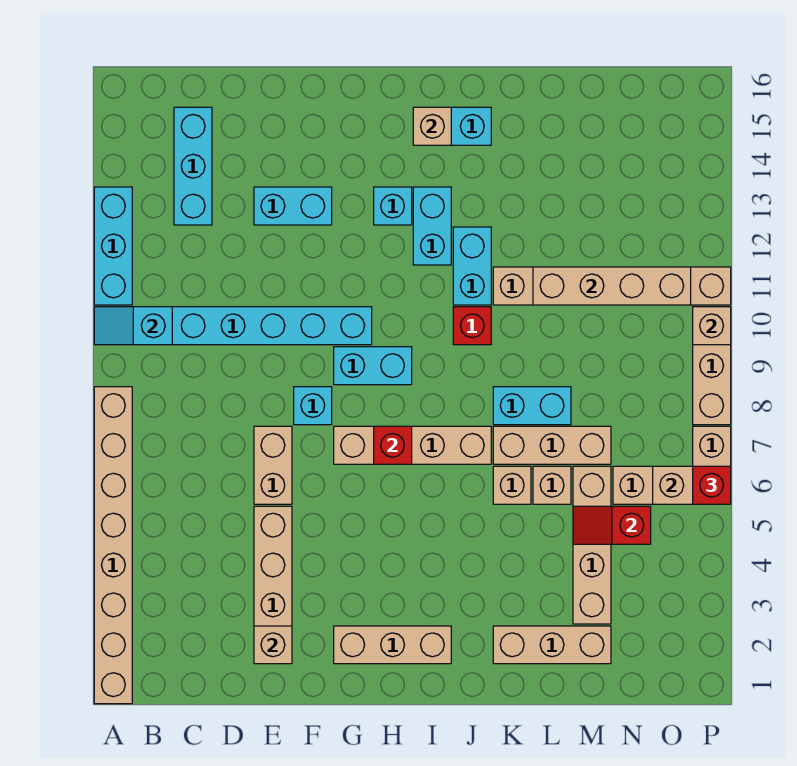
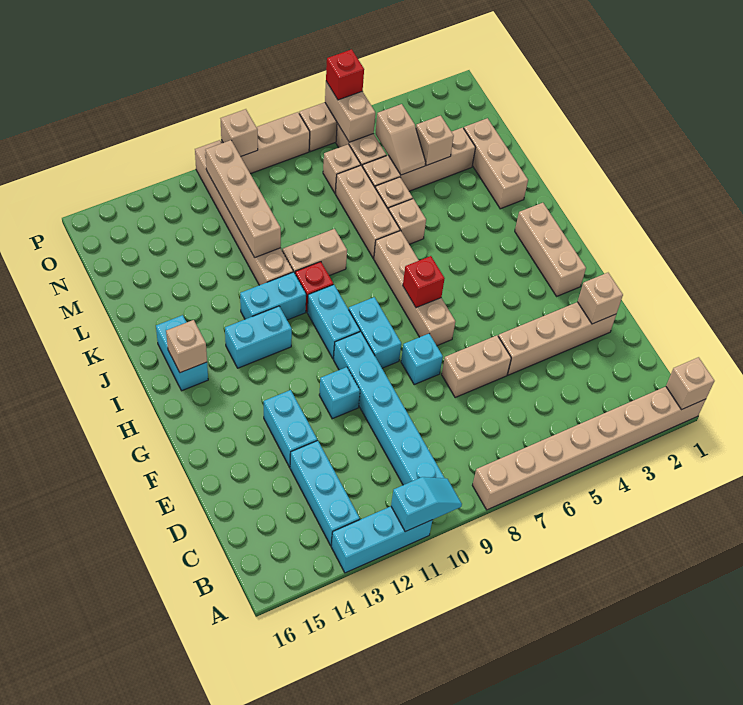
none -> tan 1x1 brick [666,357,714,410]
cyan 1x2 slope [94,307,172,345] -> cyan 1x2 slope turned to [391,477,462,532]
cyan 1x3 brick [174,107,212,225] -> cyan 1x3 brick turned to [290,440,360,546]
cyan 1x1 brick [374,187,412,225] -> cyan 1x1 brick moved to [319,367,360,419]
cyan 1x2 brick [493,387,571,425] -> cyan 1x2 brick moved to [307,285,360,359]
none -> tan 1x2 brick [282,229,347,276]
none -> tan 1x1 brick [416,116,454,166]
red 1x2 slope [573,506,651,544] -> tan 1x2 slope [375,104,426,175]
none -> tan 1x1 brick [323,144,361,193]

